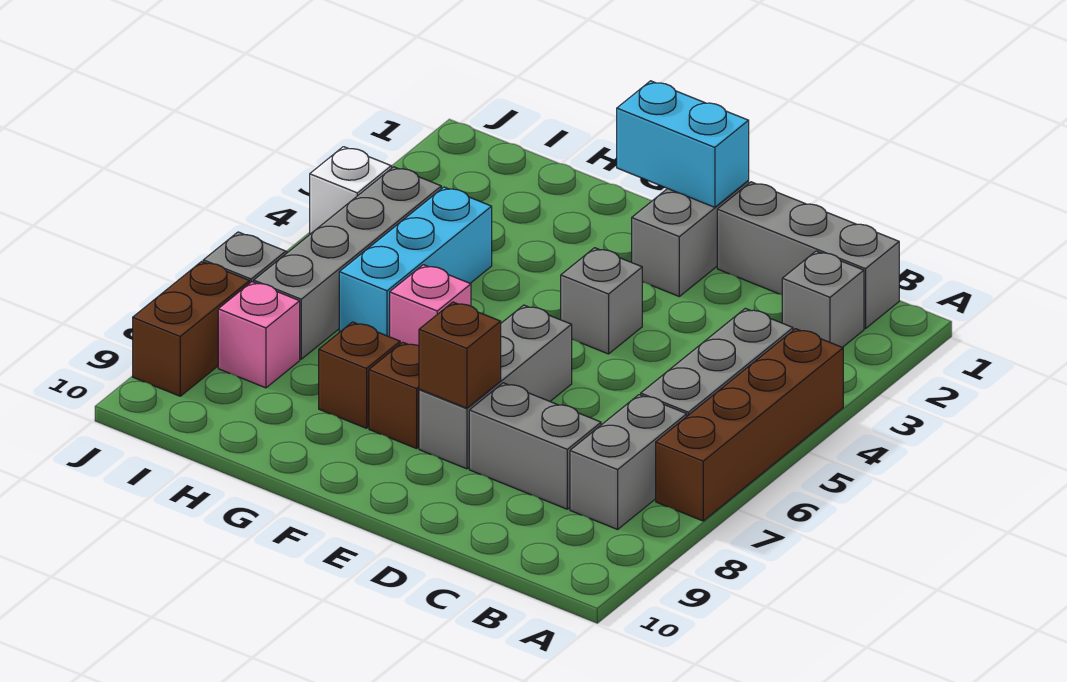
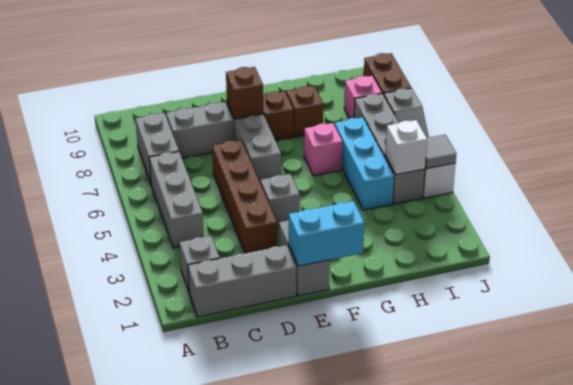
brown 1x4 brick [656,329,843,521] -> brown 1x4 brick moved to [212,140,277,253]
none -> white 1x1 brick [385,120,427,175]
none -> grey 1x1 tile [425,135,457,169]

